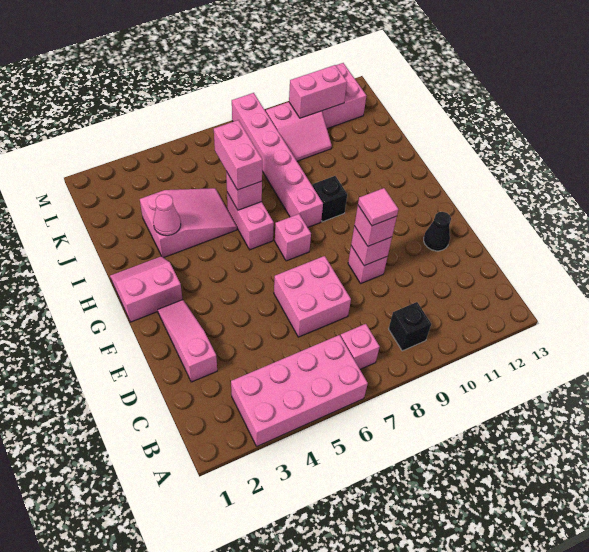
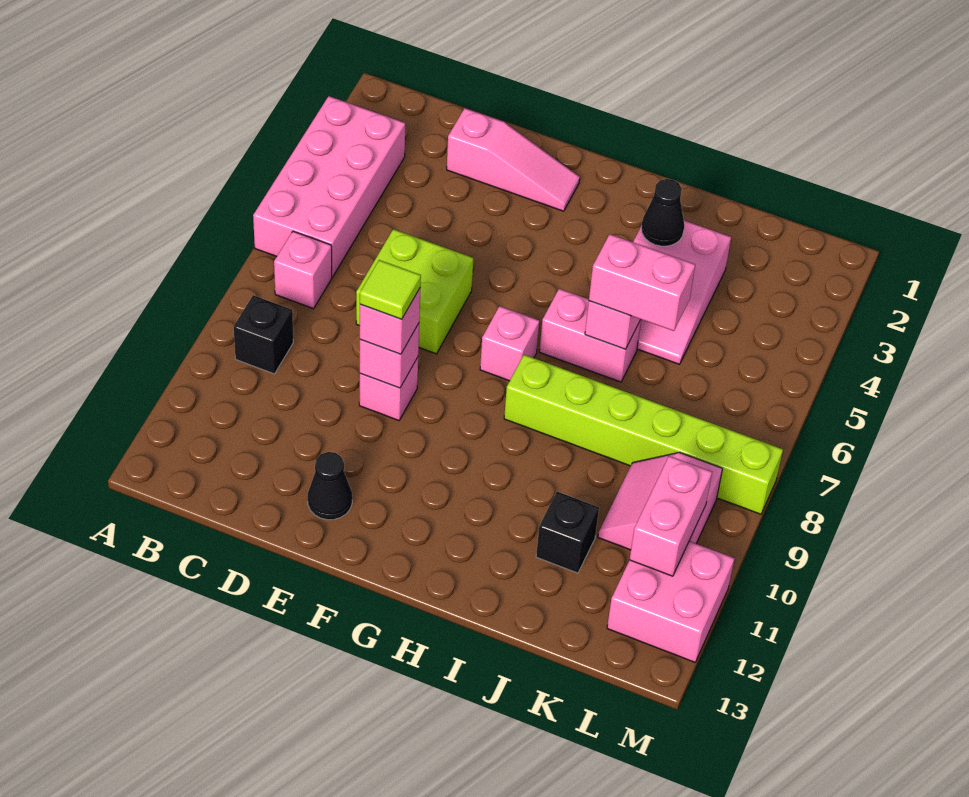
pink 2x2 brick [274,256,351,337] -> lime 2x2 brick [356,229,473,354]
pink 1x1 tile [358,188,398,226] -> lime 1x1 tile [360,260,421,319]
pink 2x2 slope [110,256,183,322] -> none
pink 1x6 brick [232,93,323,227] -> lime 1x6 brick [504,355,783,514]
black 1x1 brick [312,176,347,222] -> black 1x1 brick moved to [536,492,599,573]
pink 1x1 cone [153,194,181,236] -> black 1x1 cone [641,179,684,246]

